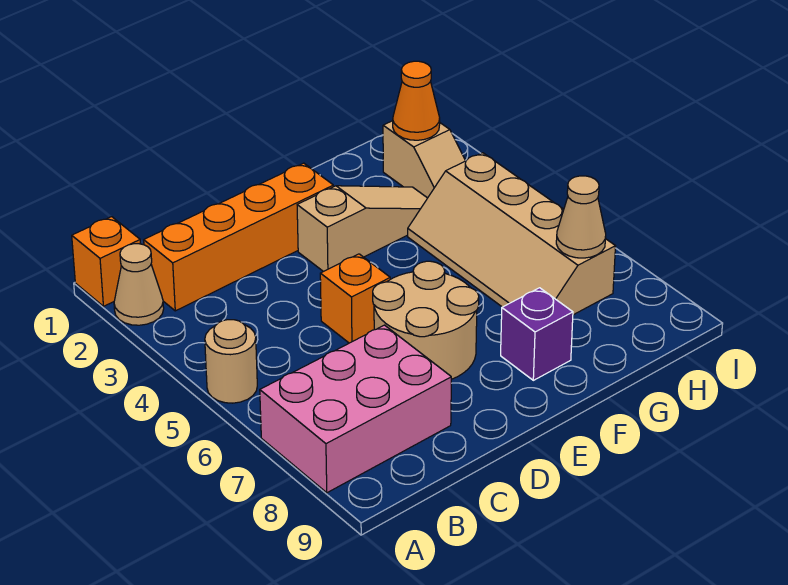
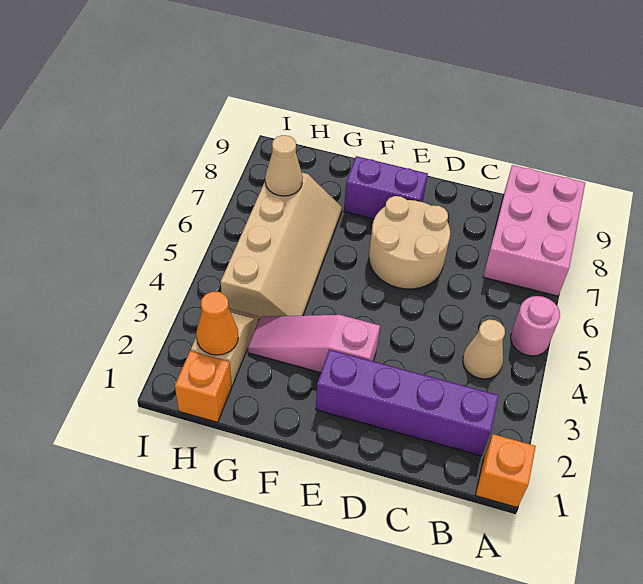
tan 1x1 cone [114,244,164,325] -> tan 1x1 cone moved to [463,320,505,379]
tan 1x1 round brick [205,320,257,403] -> pink 1x1 round brick [511,296,560,356]
pink 2x3 brick [260,325,451,493] -> pink 2x3 brick turned to [483,165,585,296]
orange 1x4 brick [144,163,333,311] -> purple 1x4 brick [316,350,499,456]
orange 1x1 brick [320,254,390,343] -> orange 1x1 brick moved to [175,351,232,422]
tan 1x3 slope [297,186,427,272] -> pink 1x3 slope [248,315,380,373]
purple 1x1 brick [501,288,573,380] -> purple 1x2 brick [344,156,428,219]

